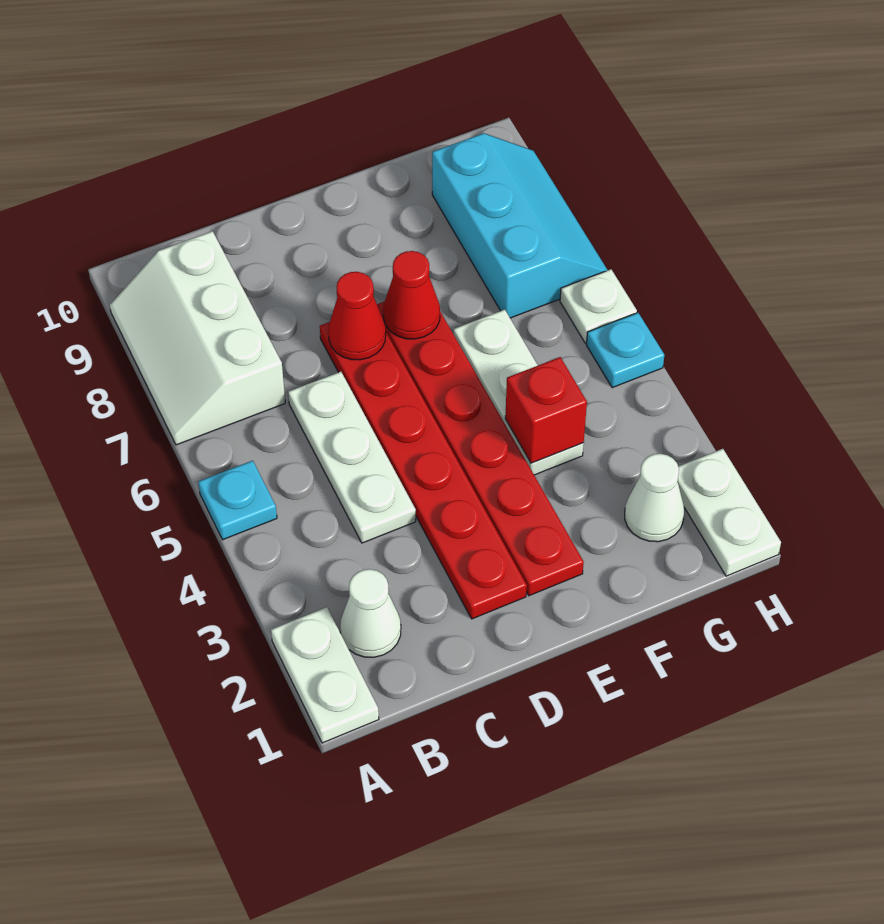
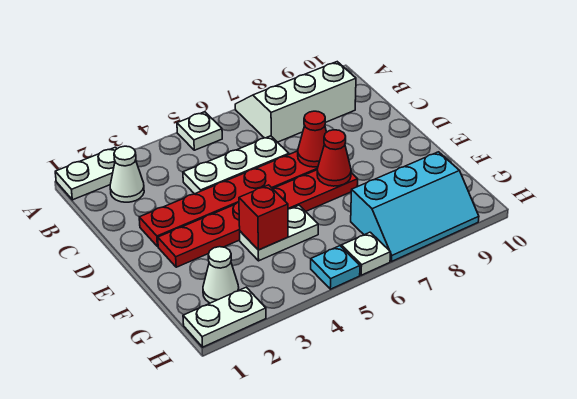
cyan 1x1 plate [198,461,277,540] -> white 1x1 plate [177,112,222,150]
white 1x3 plate [453,309,584,475] -> white 1x2 plate [240,205,318,261]

